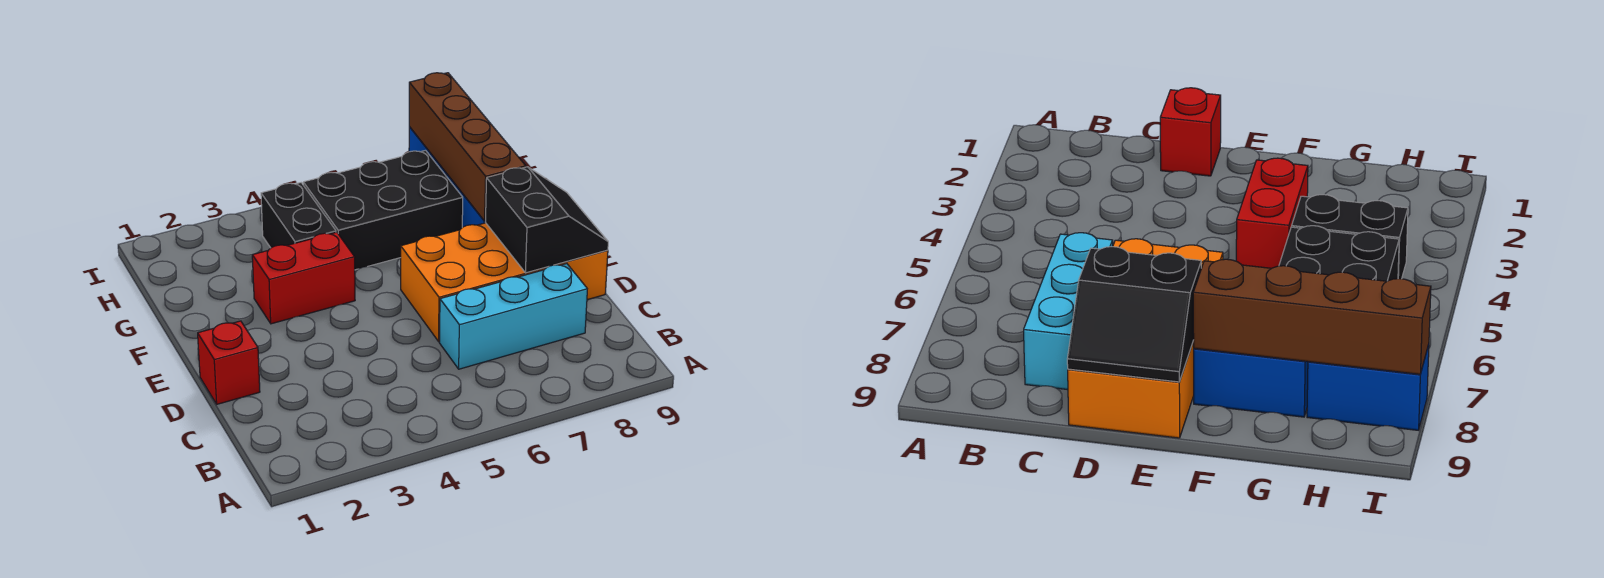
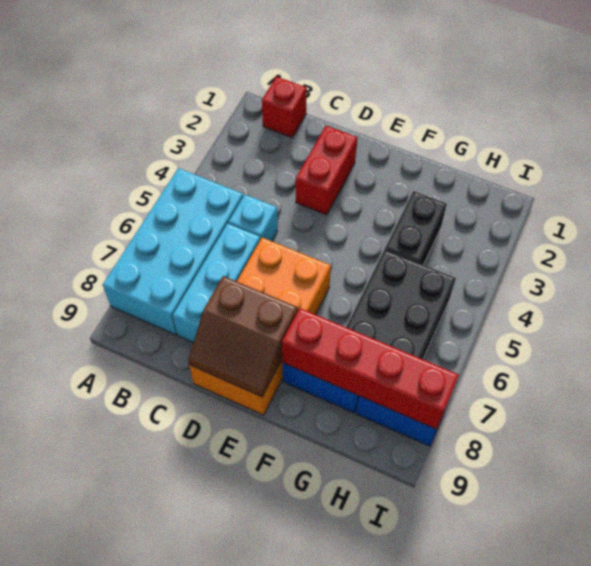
none -> cyan 2x4 brick [103,168,243,335]
none -> cyan 1x1 brick [228,195,278,241]
red 1x1 brick [198,321,260,404] -> red 1x1 brick moved to [262,77,307,137]
black 2x2 slope [486,167,608,273] -> brown 2x2 slope [188,276,298,397]
red 1x2 brick [252,232,355,324] -> red 1x2 brick moved to [296,126,357,215]
brown 1x4 brick [409,73,526,221] -> red 1x4 brick [282,308,459,429]
black 1x2 brick [261,183,336,248] -> black 1x2 brick turned to [385,191,447,265]

